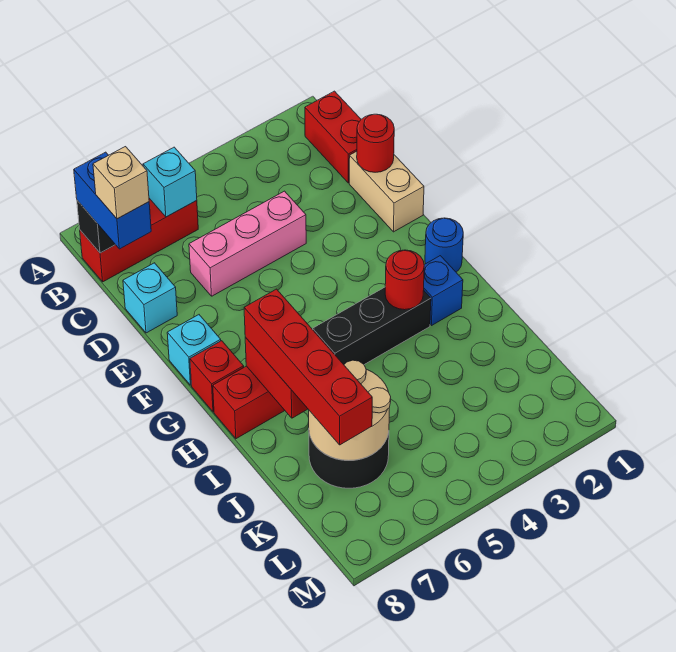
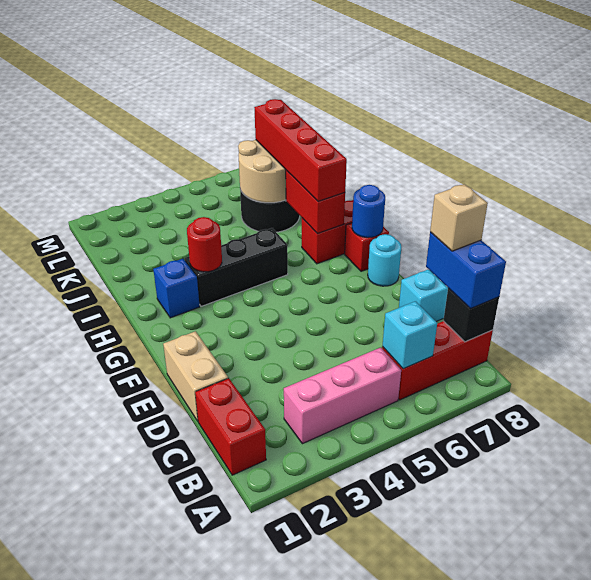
red 1x1 round brick [357,114,394,172] -> none
pink 1x3 brick [189,191,306,296] -> pink 1x3 brick moved to [284,347,401,444]
cyan 1x1 brick [167,315,221,385] -> cyan 1x1 round brick [368,234,401,286]
blue 1x1 round brick [425,218,463,272] -> blue 1x1 round brick moved to [352,185,385,238]

